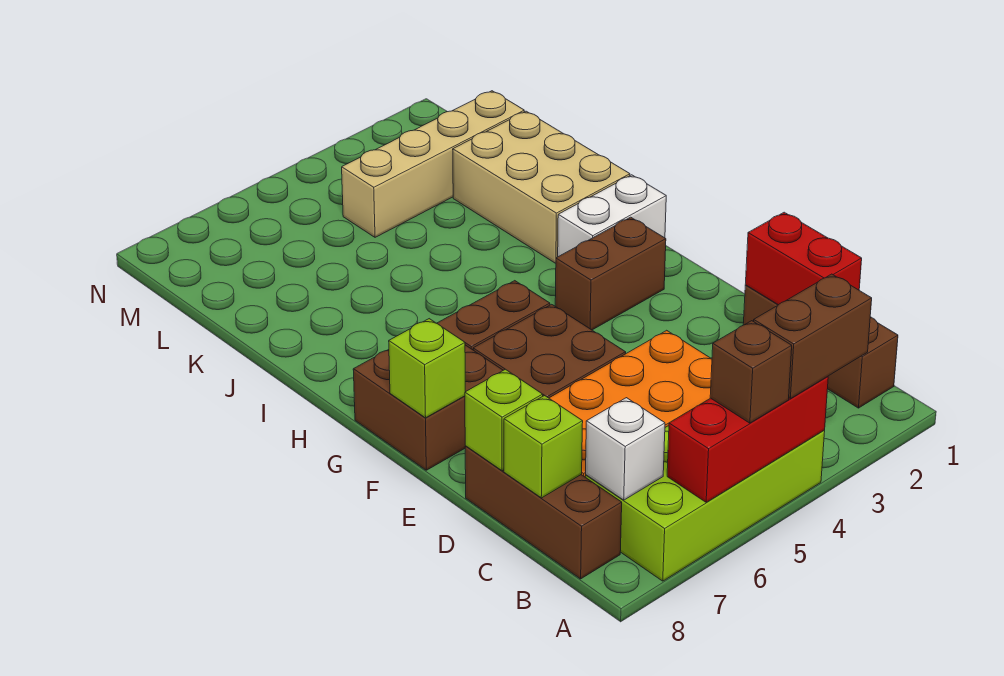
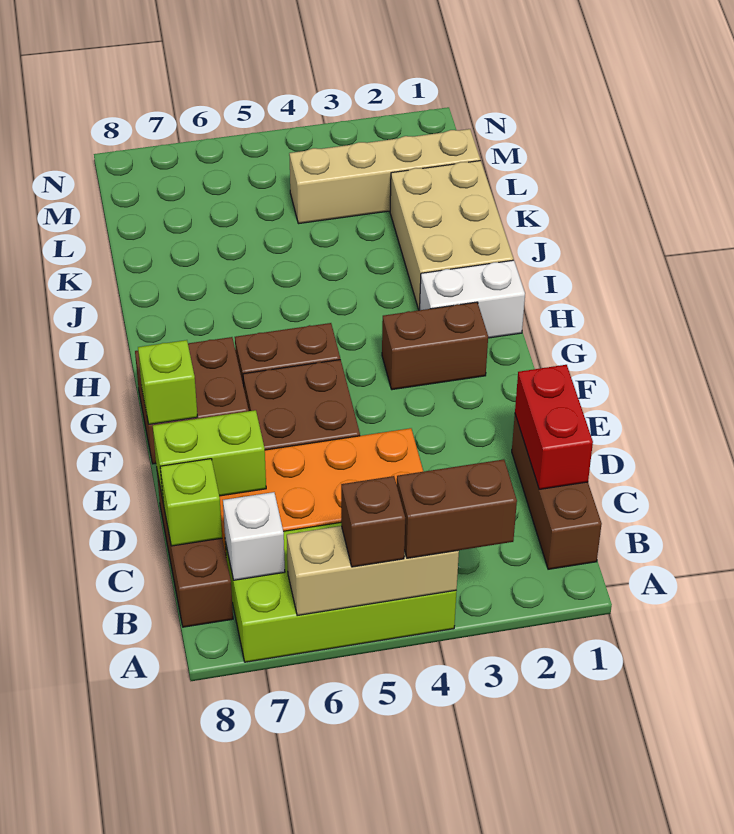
red 1x3 brick [667,376,828,502] -> tan 1x3 brick [287,526,459,616]
lime 1x1 brick [465,369,543,471] -> lime 1x2 brick [153,410,266,504]

